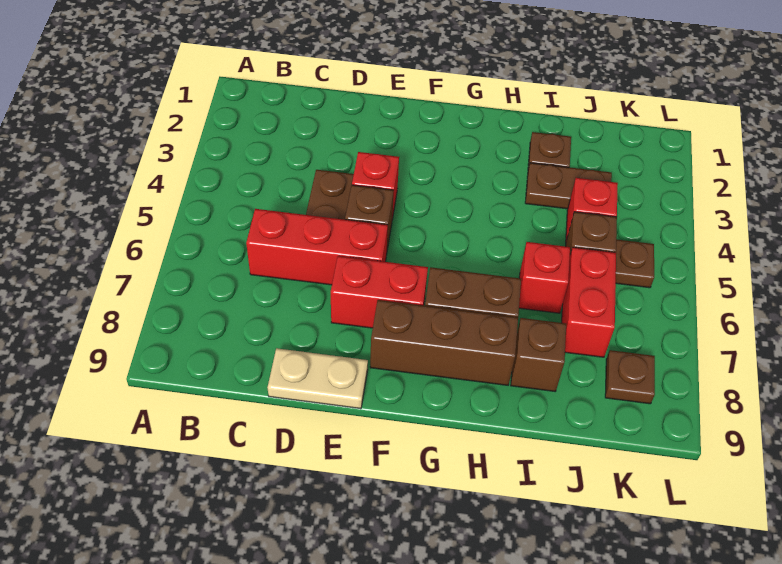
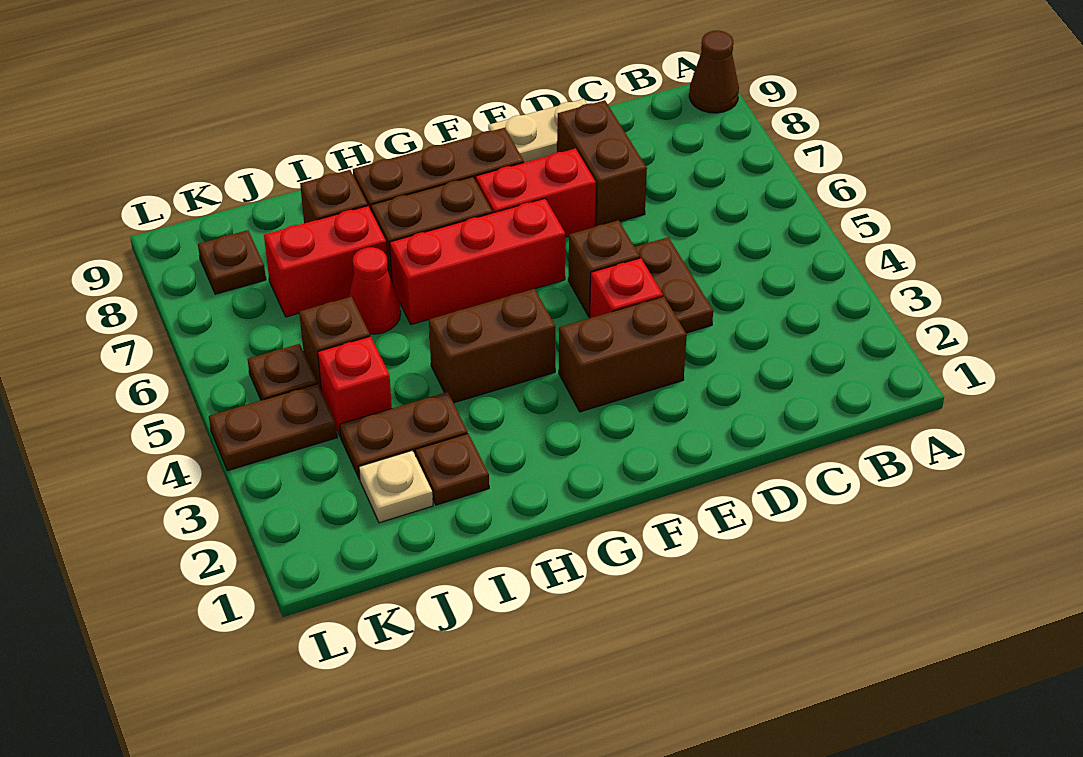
none -> brown 1x1 cone [689,31,739,113]
red 1x3 brick [246,209,388,285] -> red 1x3 brick moved to [390,199,565,325]
none -> brown 1x2 brick [557,100,647,226]
none -> brown 1x2 brick [559,297,687,412]
none -> brown 1x2 brick [429,289,555,403]
red 1x1 brick [519,242,570,313] -> red 1x1 cone [349,247,401,334]
none -> tan 1x1 plate [359,450,433,523]
red 1x2 brick [562,247,616,357] -> red 1x2 brick turned to [264,206,388,317]
none -> brown 1x2 plate [209,384,337,471]

